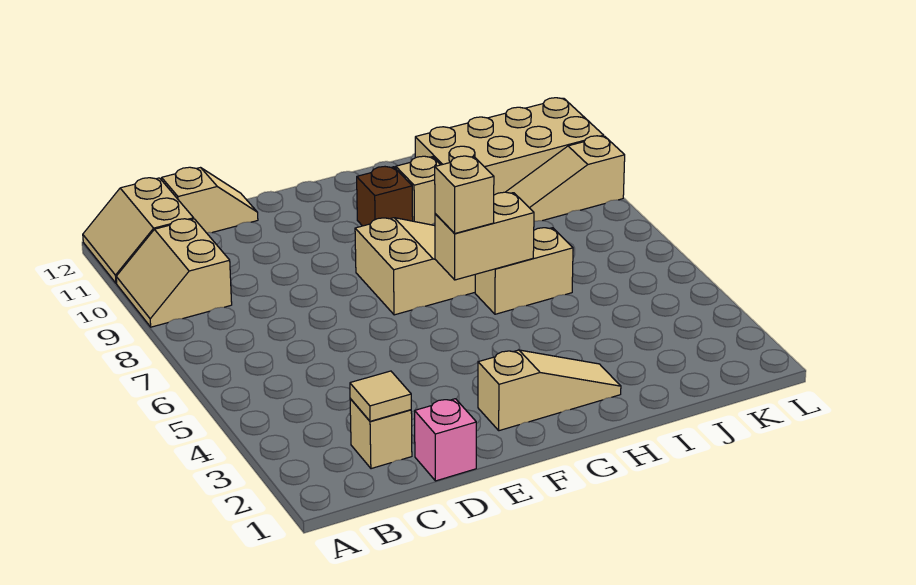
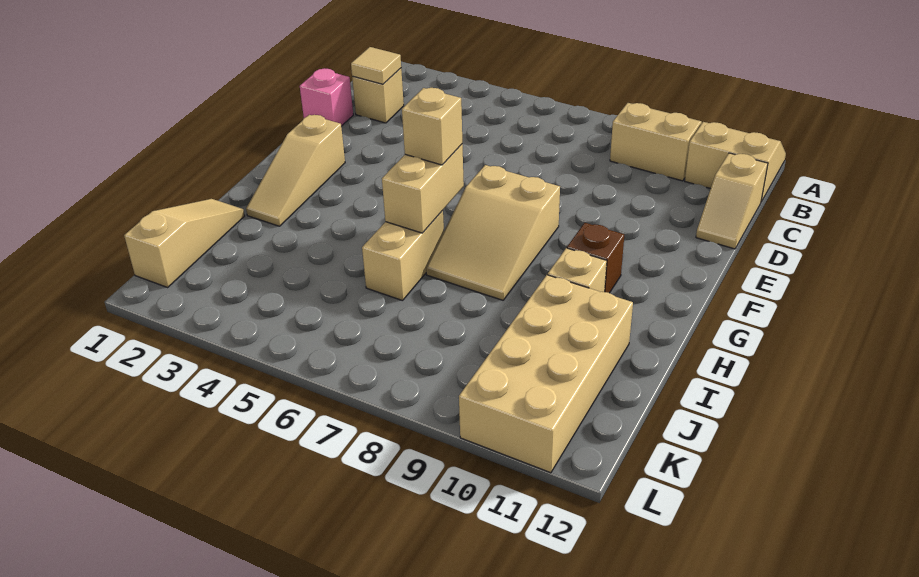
tan 1x3 slope [506,136,625,221] -> tan 1x3 slope moved to [124,199,244,287]

